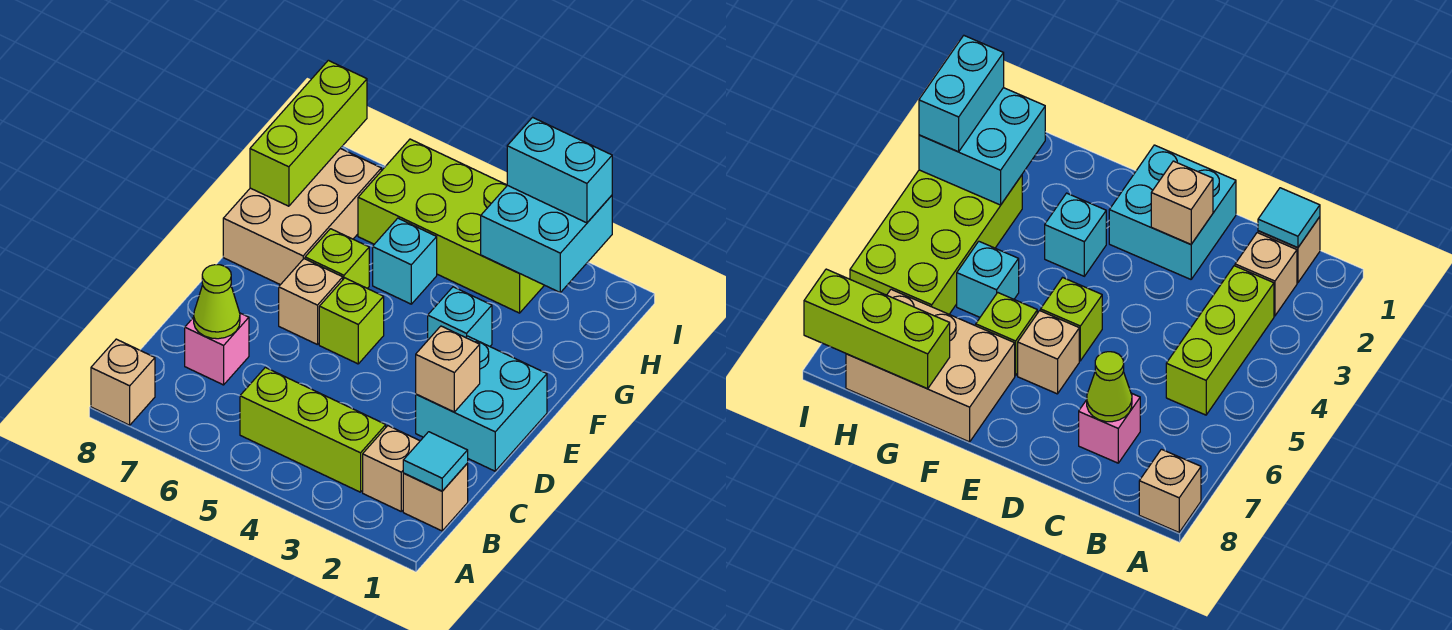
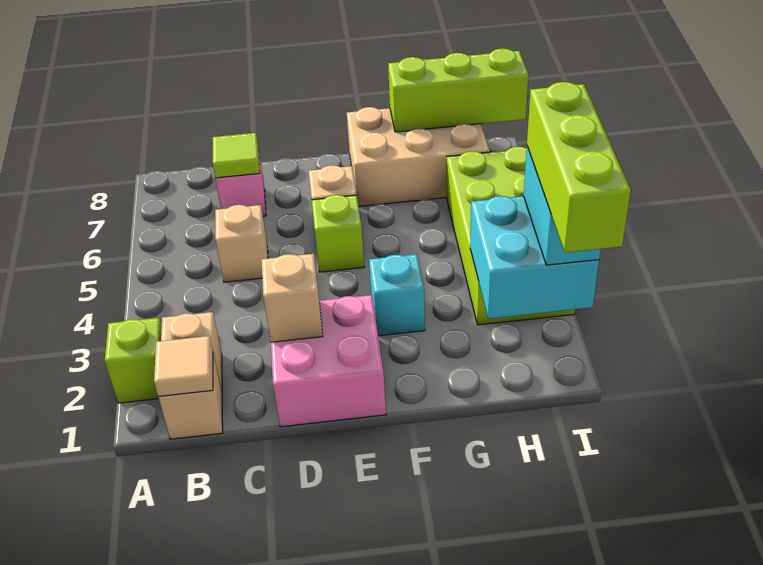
tan 1x1 brick [91,339,155,425] -> tan 1x1 brick moved to [215,205,268,282]
cyan 1x1 tile [403,432,468,491] -> tan 1x1 tile [154,336,213,396]
lime 1x3 brick [240,367,386,492] -> lime 1x3 brick moved to [527,82,631,253]
lime 1x1 cone [194,265,240,339] -> lime 1x1 tile [213,133,260,178]
cyan 2x2 brick [416,336,547,471] -> pink 2x2 brick [271,295,386,427]
lime 1x1 brick [305,229,369,288] -> lime 1x1 brick moved to [105,318,162,403]
cyan 1x1 brick [373,218,437,304] -> none

